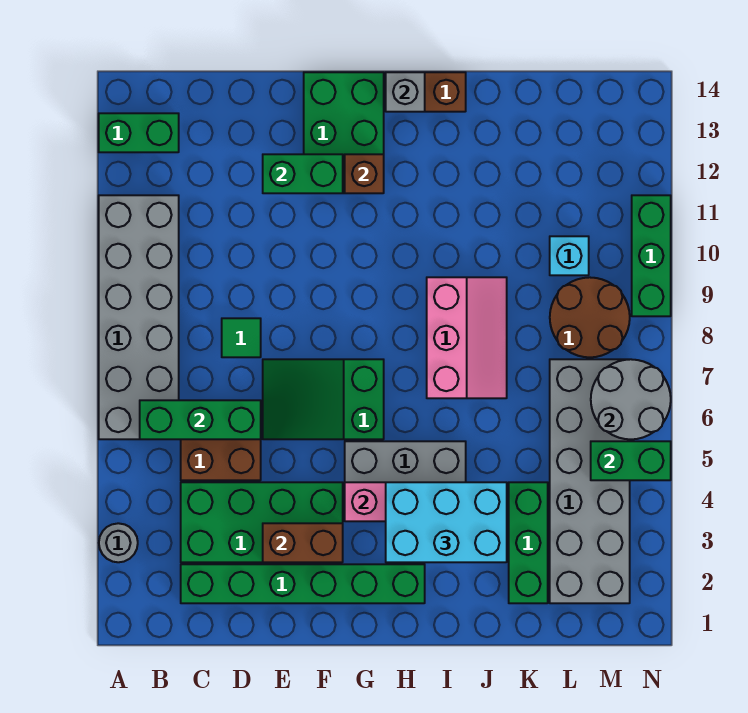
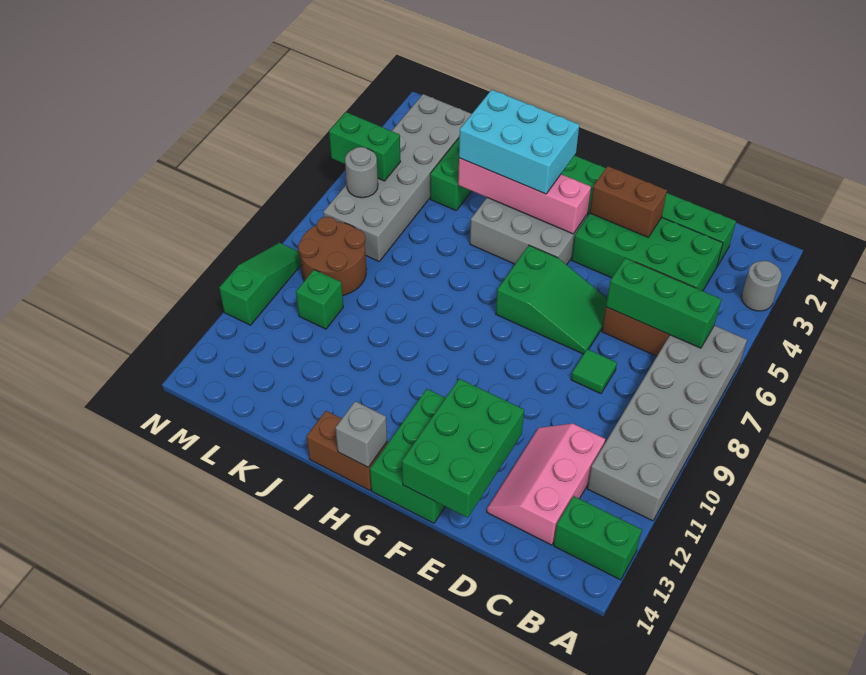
green 1x2 brick [263,154,343,193] -> green 2x3 brick [402,379,524,518]
brown 1x1 brick [345,154,384,193] -> none
pink 2x3 slope [427,277,507,398] -> pink 2x3 slope moved to [487,424,605,545]
cyan 1x1 brick [550,236,589,275] -> green 1x1 brick [296,270,343,329]
grey 2x2 round brick [591,359,671,439] -> grey 1x1 round brick [345,147,378,198]
green 1x3 brick [632,195,671,316] -> green 1x3 slope [219,243,301,325]

